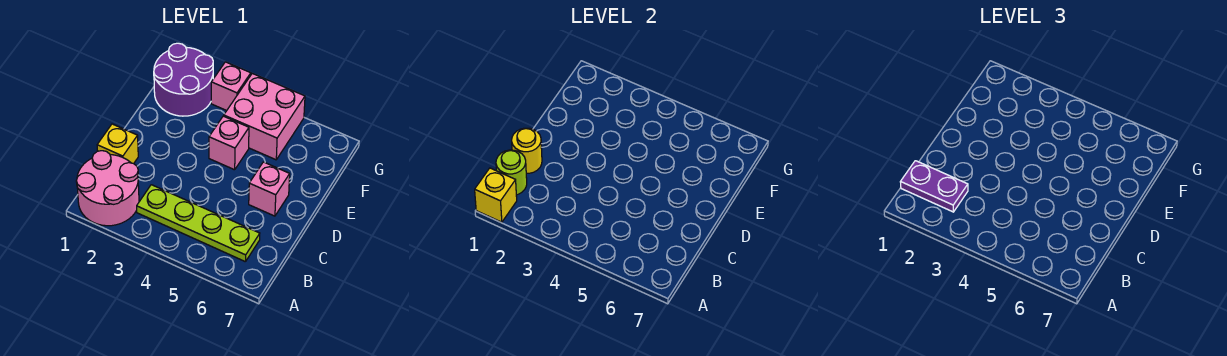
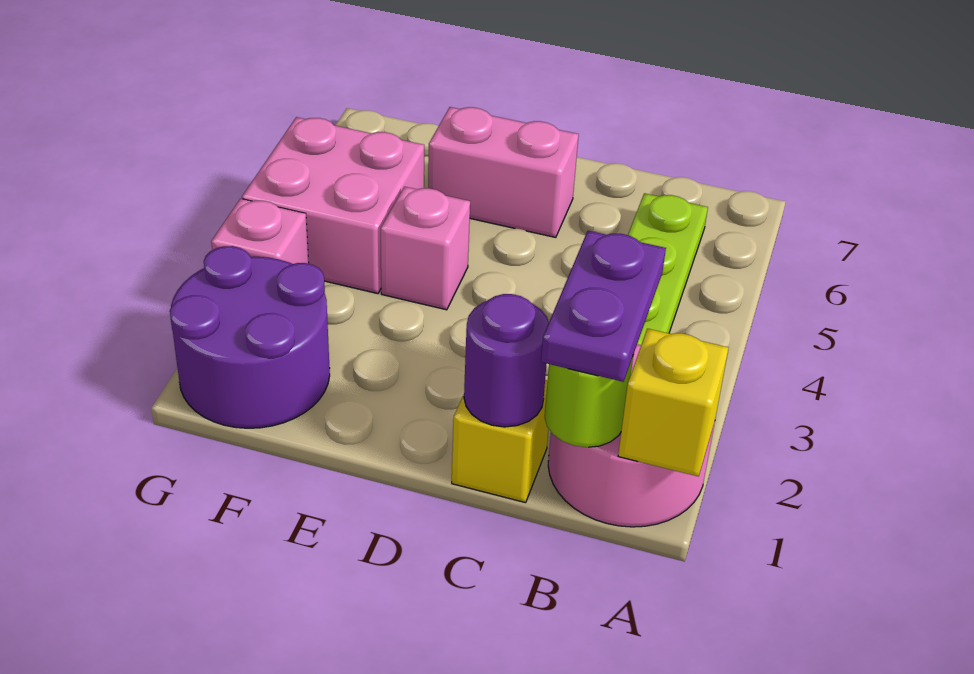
yellow 1x1 round brick [512,128,542,173] -> purple 1x1 round brick [464,294,549,427]
pink 1x1 brick [249,162,290,216] -> pink 1x2 brick [428,107,579,238]

